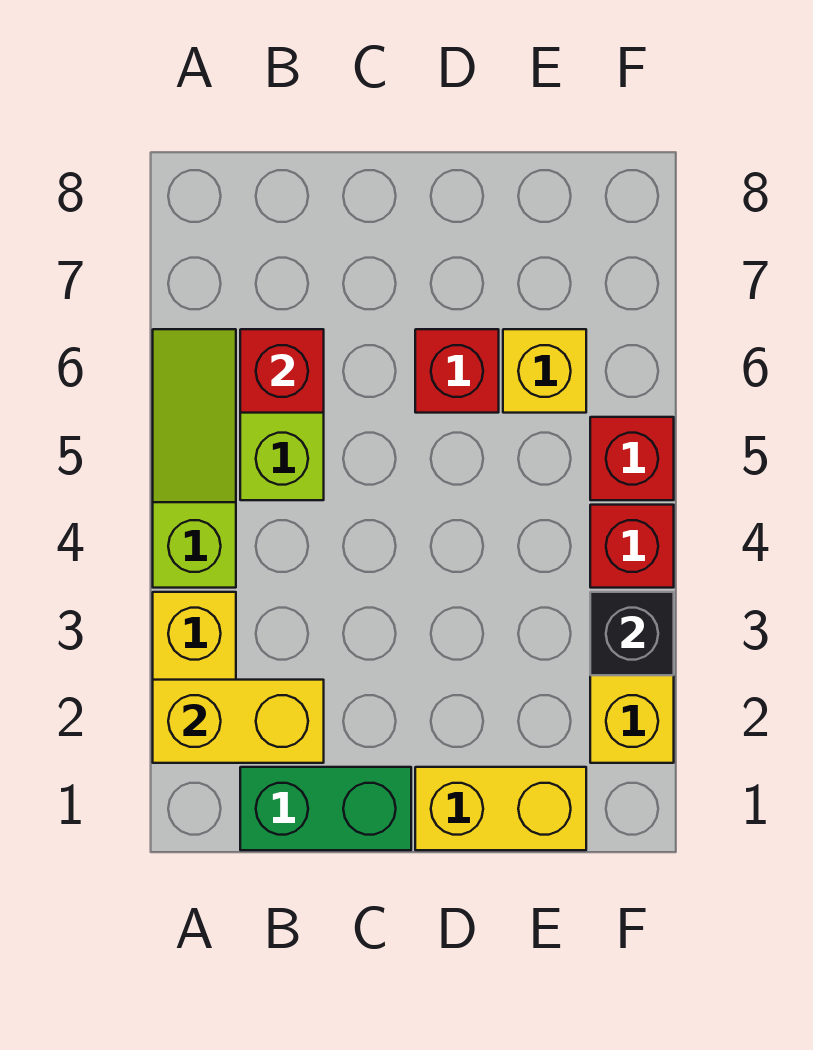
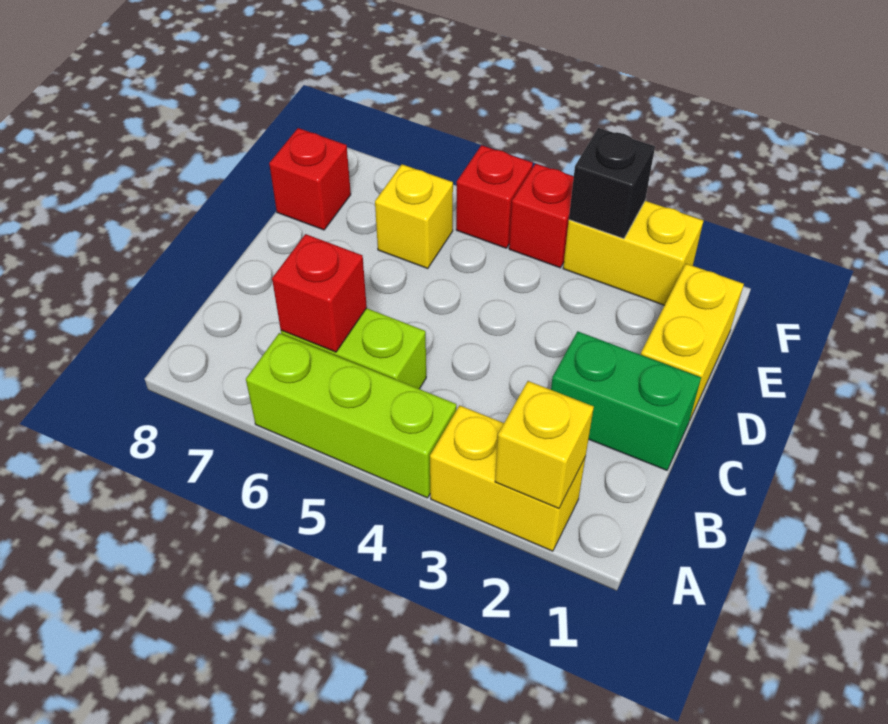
yellow 1x2 brick [153,680,324,763] -> yellow 1x1 brick [495,381,594,509]
lime 1x3 slope [153,329,236,588] -> lime 1x3 brick [246,333,456,498]
green 1x2 brick [240,767,411,850] -> green 1x2 brick turned to [551,331,701,470]
red 1x1 brick [415,329,499,413] -> red 1x1 brick moved to [269,128,351,230]

